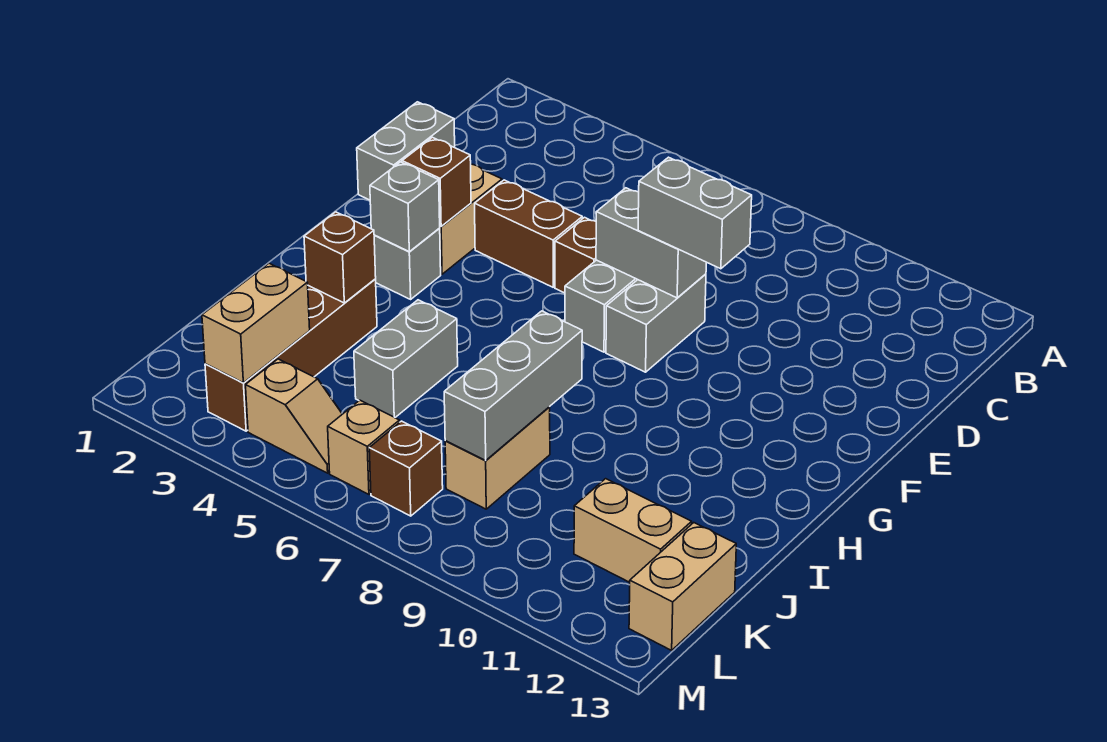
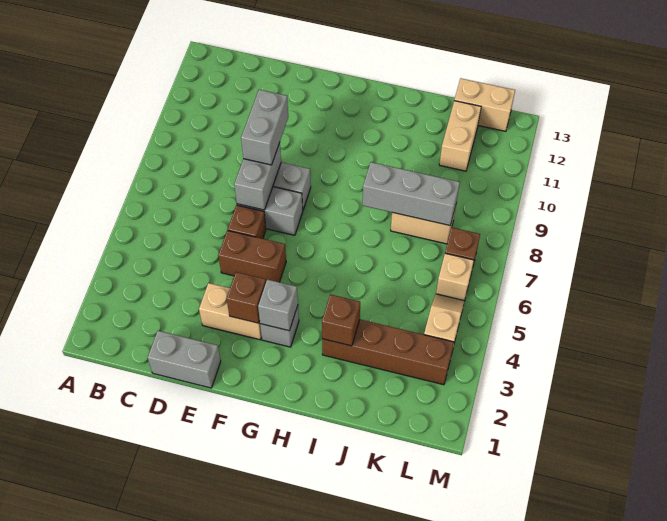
brown 1x2 brick [475,180,582,287] -> brown 1x2 brick turned to [218,231,286,282]
grey 1x2 brick [354,300,458,418] -> none
tan 1x2 brick [202,263,310,383] -> none

